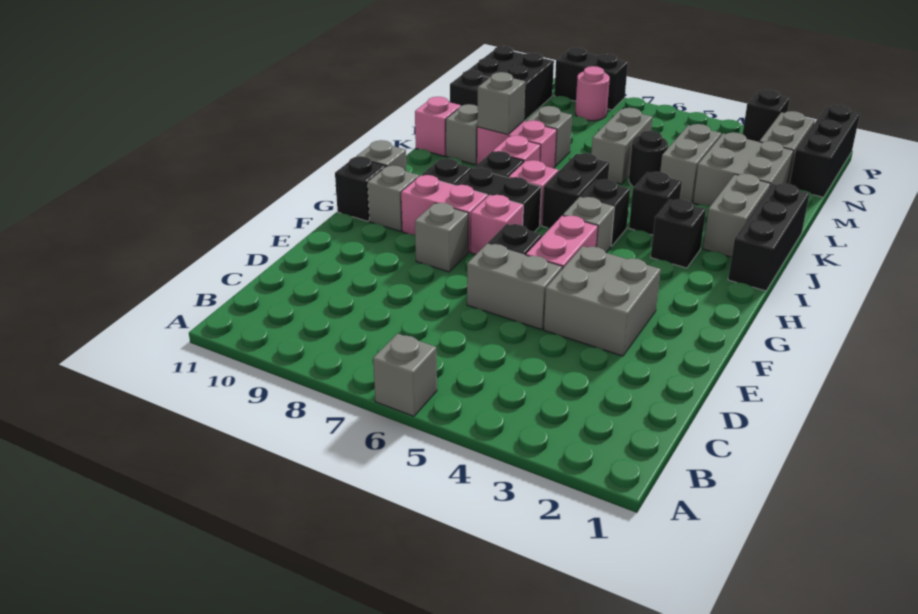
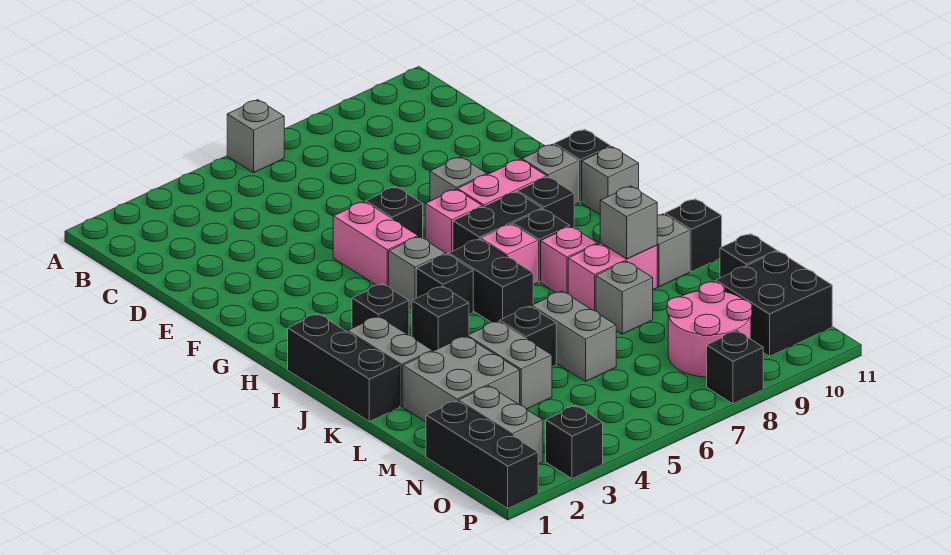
grey 2x2 brick [544,246,661,356] -> none
grey 1x2 brick [467,244,562,330] -> none
pink 1x1 brick [415,97,461,156] -> black 1x1 brick [665,199,722,272]
black 1x1 round brick [629,131,668,186] -> black 1x1 brick [499,306,556,367]
pink 1x1 round brick [575,66,610,121] -> pink 2x2 round brick [667,282,752,377]
black 1x2 brick [554,47,628,110] -> black 1x1 brick [707,331,763,404]

